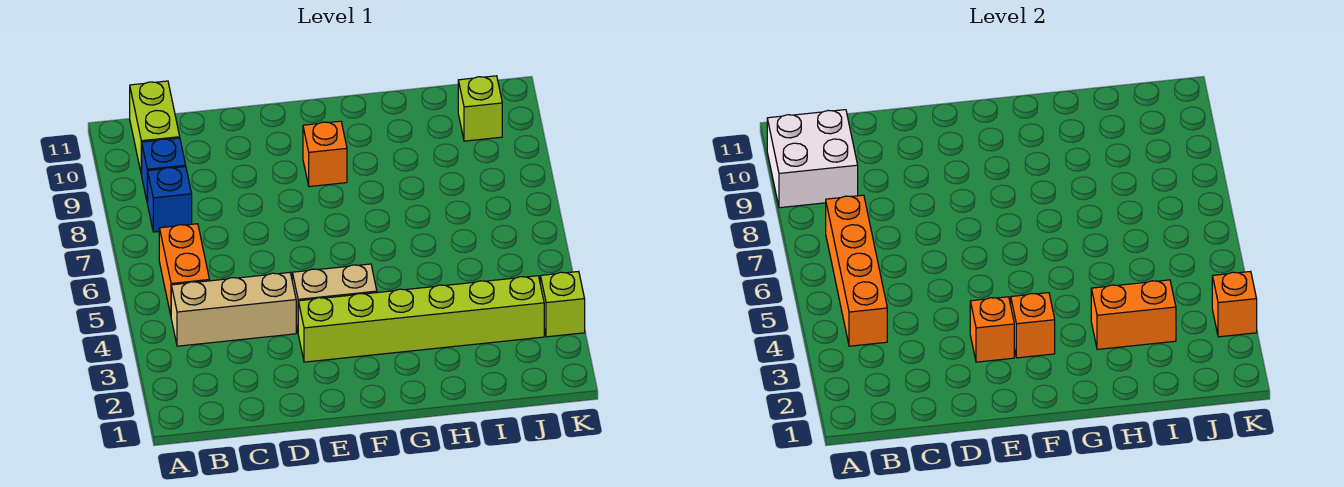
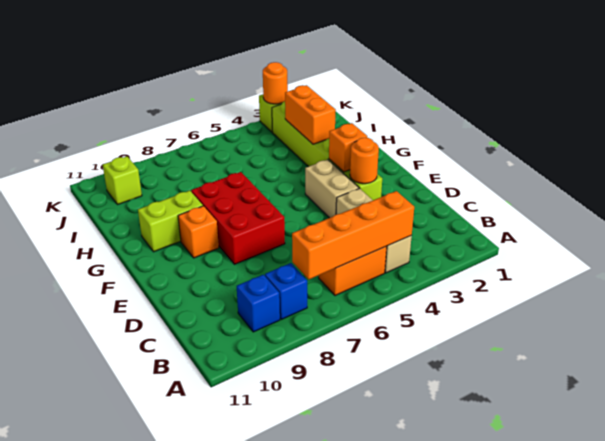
white 2x2 brick [767,110,858,208] -> none
lime 1x2 brick [130,81,180,175] -> lime 1x2 brick moved to [138,191,203,252]
orange 1x1 brick [970,297,1014,362] -> orange 1x1 round brick [350,138,379,184]
none -> red 2x3 brick [191,172,285,264]
orange 1x1 brick [1212,271,1257,337] -> orange 1x1 round brick [263,62,288,104]

